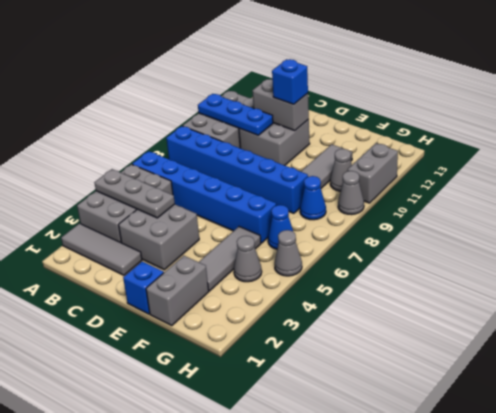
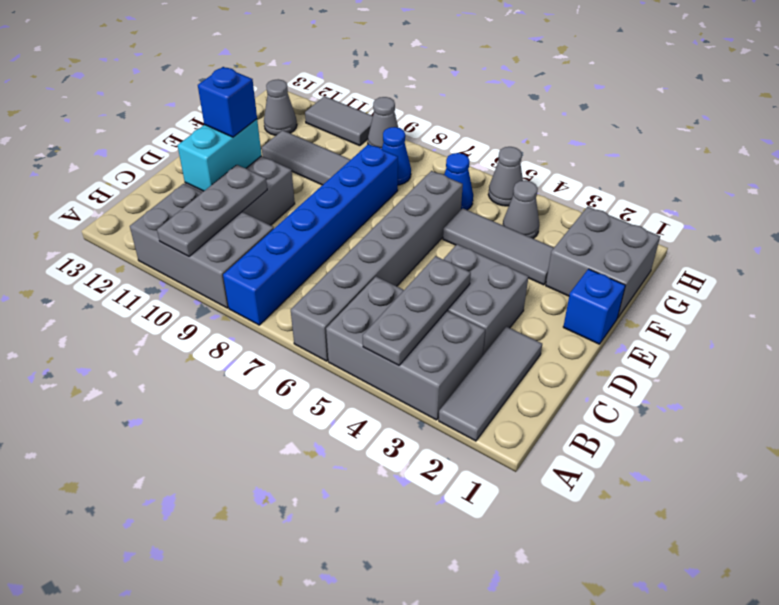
blue 1x6 brick [132,151,276,243] -> grey 1x6 brick [291,171,463,361]
blue 1x3 plate [198,94,273,135] -> grey 1x3 plate [157,165,267,256]
grey 1x2 brick [252,79,309,130] -> cyan 1x2 brick [178,119,262,191]
grey 1x2 brick [146,256,209,326] -> grey 2x2 brick [546,207,660,318]
grey 1x1 cone [330,149,352,191] -> grey 1x1 cone moved to [264,79,297,135]
grey 1x2 brick [348,143,398,203] -> grey 1x2 tile [305,96,373,146]

